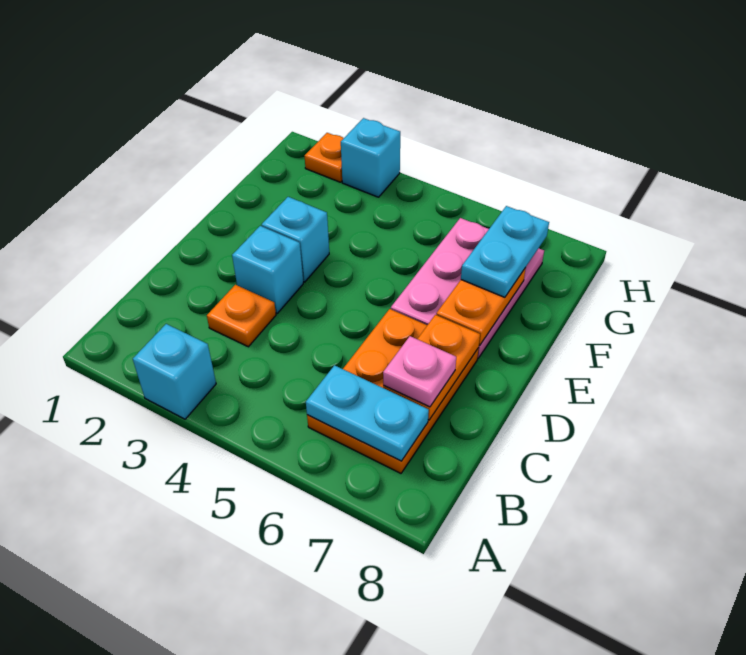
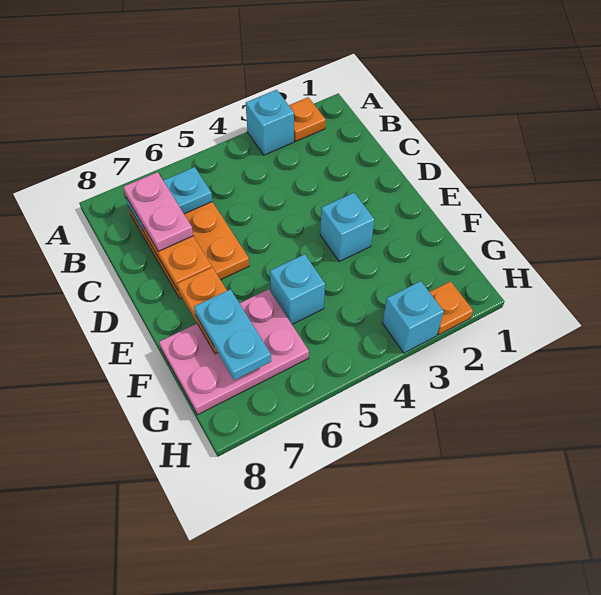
orange 1x1 plate [207,285,276,347] -> orange 1x1 plate moved to [289,97,326,141]
pink 1x1 plate [383,336,456,407] -> pink 1x2 plate [124,172,193,252]
cyan 1x1 brick [232,226,303,313] -> cyan 1x1 brick moved to [270,254,325,324]
pink 2x3 plate [391,218,544,358] -> pink 2x3 plate turned to [159,289,309,415]

